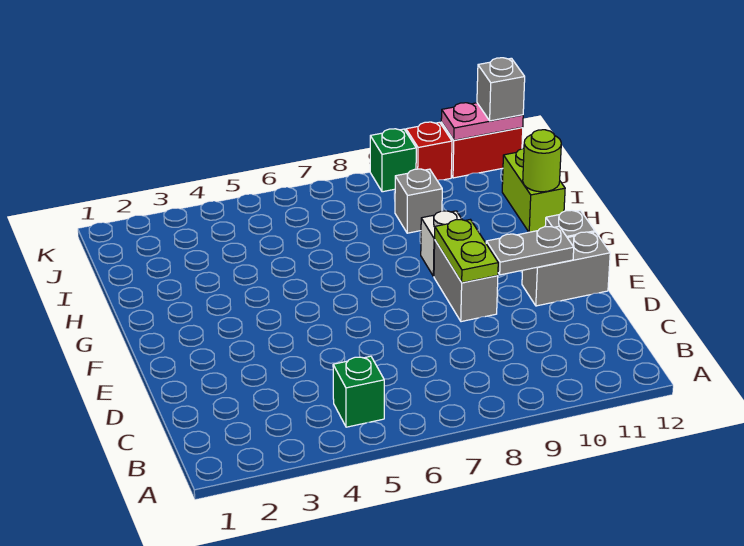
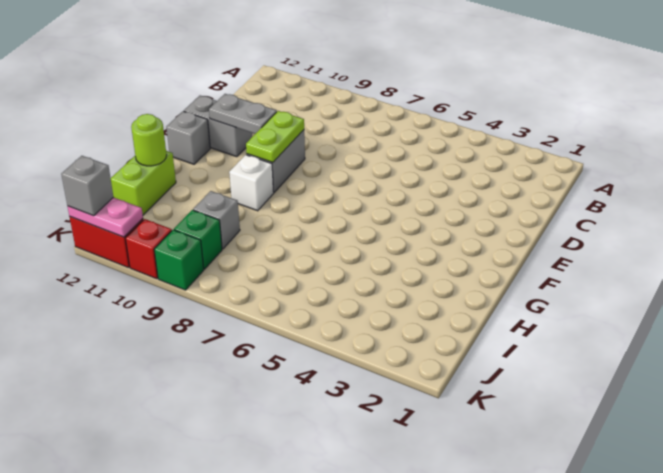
green 1x1 brick [333,356,384,427] -> green 1x1 brick moved to [174,210,222,269]

